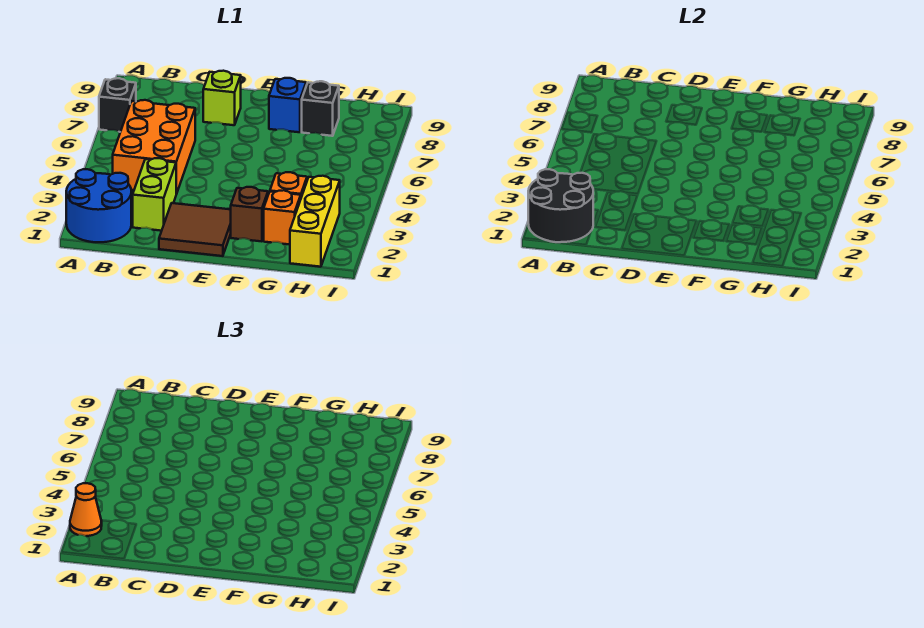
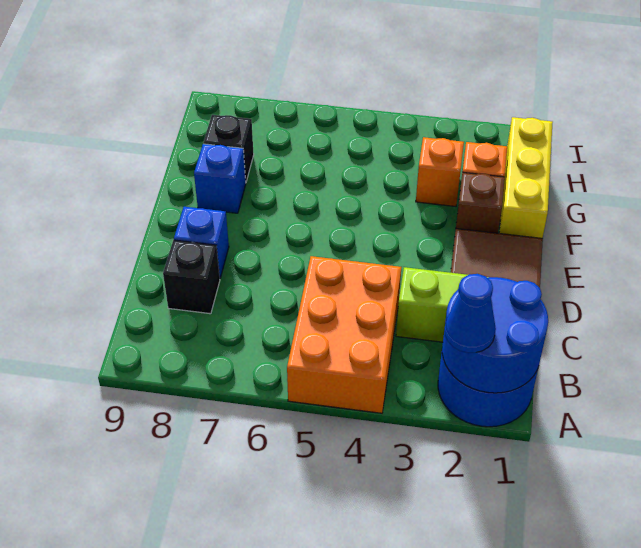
black 2x2 round brick [528,169,593,242] -> blue 2x2 round brick [442,277,548,393]
orange 1x1 cone [70,483,102,536] -> blue 1x1 cone [445,274,496,353]
black 1x1 brick [99,78,136,132] -> black 1x1 brick moved to [163,240,220,314]
orange 2x3 brick [113,100,195,194] -> orange 2x3 brick turned to [287,256,401,413]
lime 1x1 brick [203,71,241,125] -> blue 1x1 brick [174,207,229,278]
yellow 1x3 brick [290,176,340,267] -> yellow 1x3 brick turned to [499,117,553,238]

